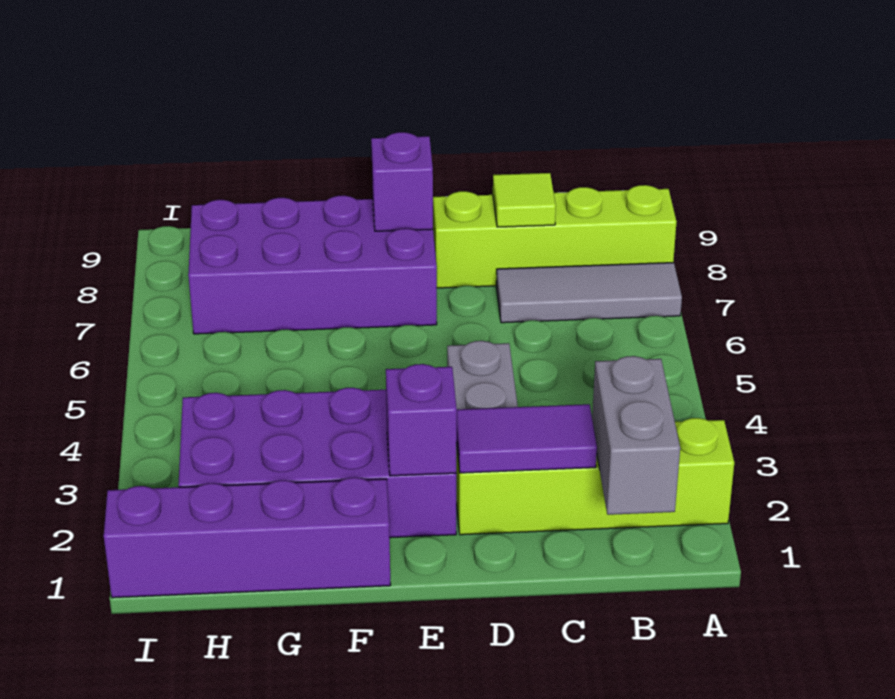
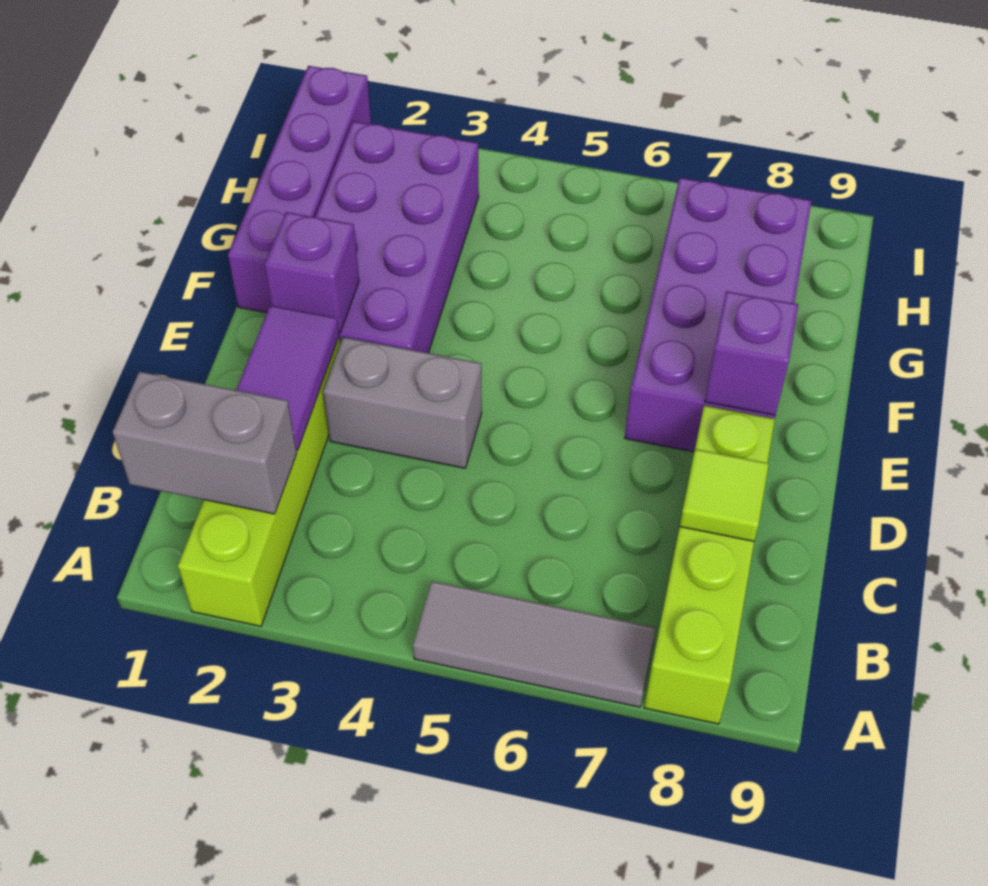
grey 1x3 tile [496,263,682,323] -> grey 1x3 tile turned to [413,581,656,707]

